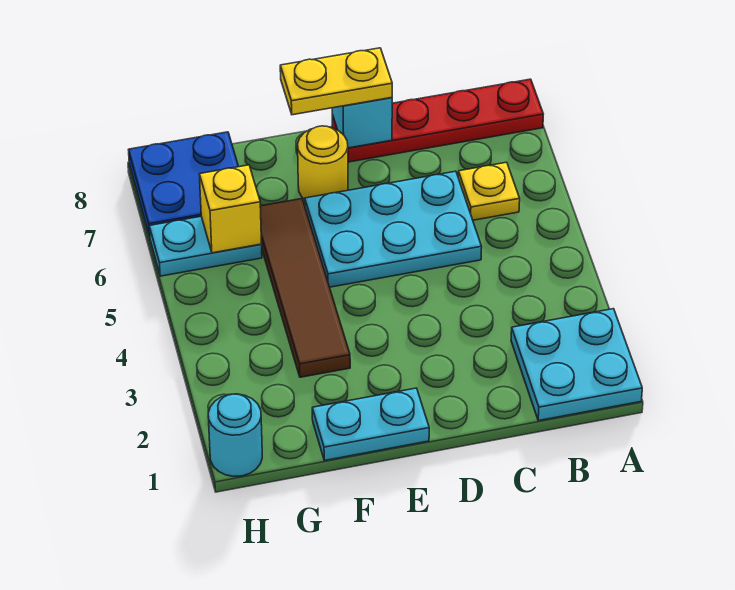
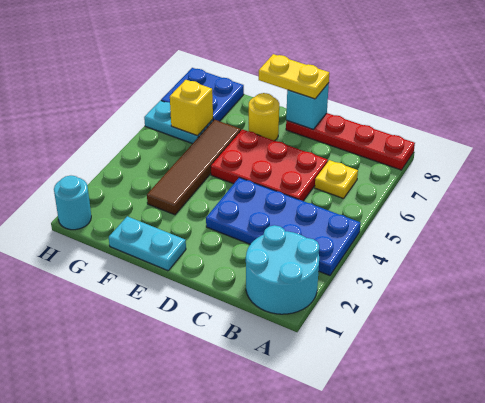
cyan 2x2 plate [511,309,642,421] -> cyan 2x2 round brick [246,225,319,314]
none -> blue 2x4 plate [206,178,361,276]
cyan 2x3 plate [305,171,482,287] -> red 2x3 plate [211,129,328,201]

